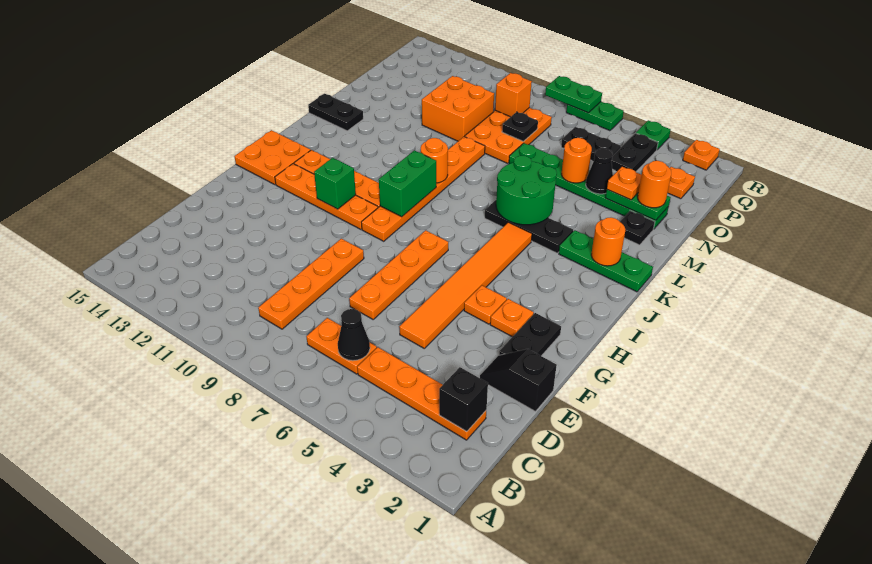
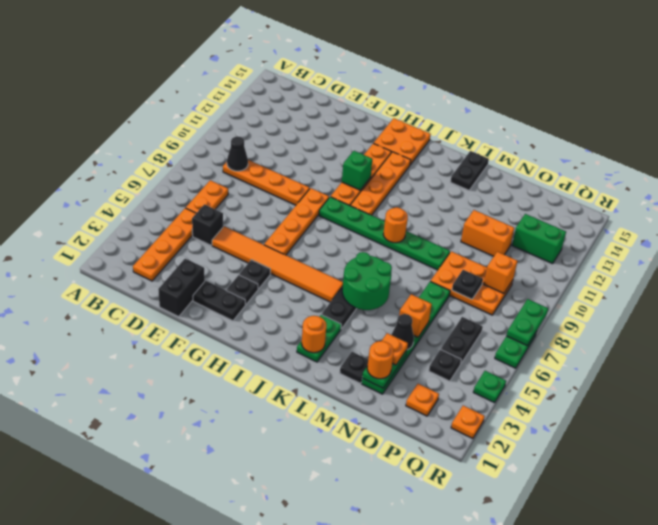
black 1x1 brick [439,367,488,432] -> black 1x1 brick moved to [192,204,223,245]
black 1x1 cone [338,309,370,361] -> black 1x1 cone moved to [227,137,248,171]
black 1x2 slope [480,349,557,411] -> black 1x2 brick [158,259,205,317]
orange 1x4 plate [349,230,448,319] -> orange 1x4 plate turned to [264,188,329,255]
orange 1x1 plate [490,299,534,337] -> black 1x1 plate [226,275,258,305]
orange 1x1 plate [464,286,507,324] -> black 1x1 plate [239,260,270,289]
orange 1x6 plate [362,137,485,241] -> green 1x6 plate [319,197,450,270]
green 1x2 brick [379,151,436,217] -> green 1x2 brick moved to [512,214,566,264]
green 1x3 plate [559,230,653,292] -> green 1x2 plate [297,315,341,362]
orange 1x1 round brick [561,138,592,183] -> orange 1x1 brick [399,294,432,337]
orange 2x2 brick [422,76,494,141] -> orange 1x2 brick [461,210,514,256]
black 1x2 plate [611,133,658,171] -> black 1x1 plate [429,349,461,381]

